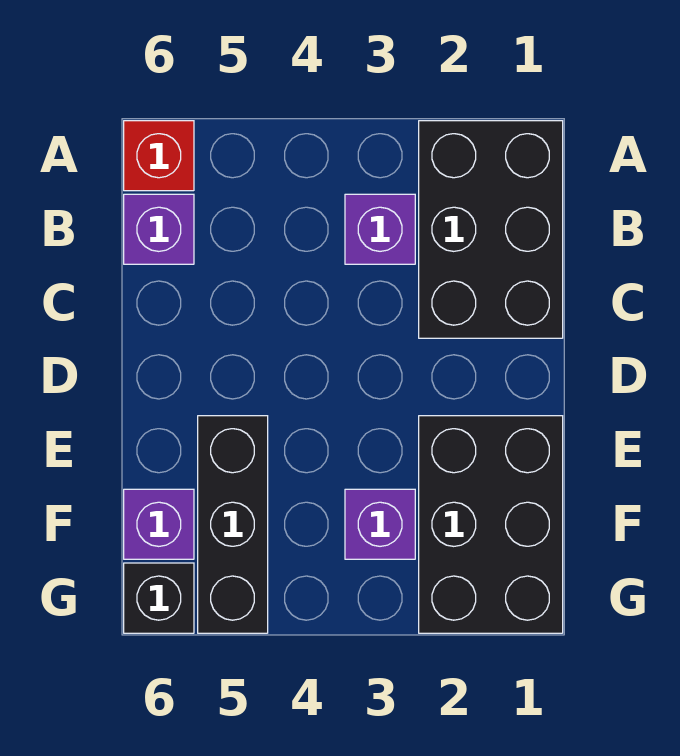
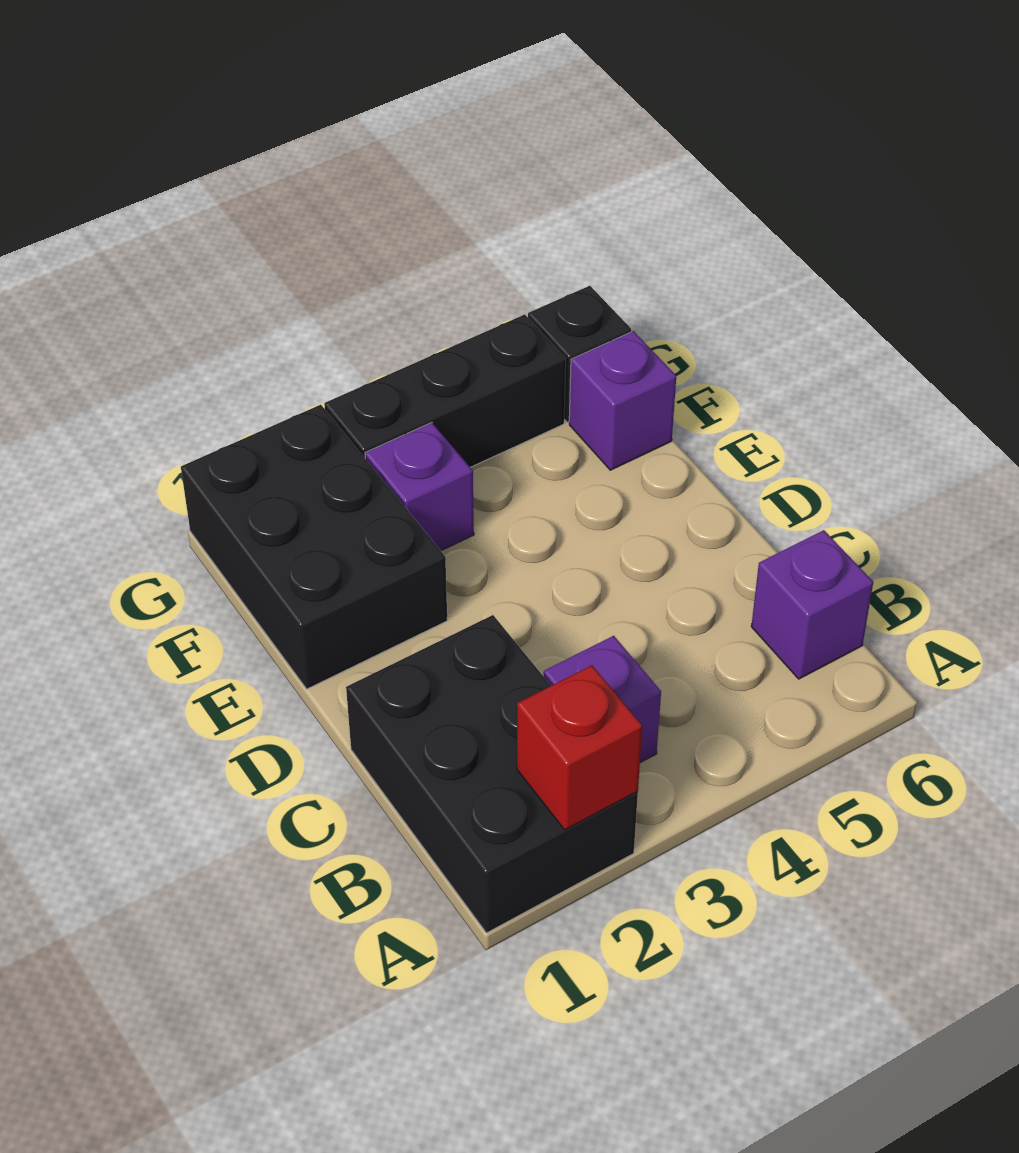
red 1x1 brick [124,121,194,191] -> red 1x1 brick moved to [517,665,642,830]
black 1x3 brick [198,416,268,633] -> black 1x3 brick turned to [324,314,566,467]

